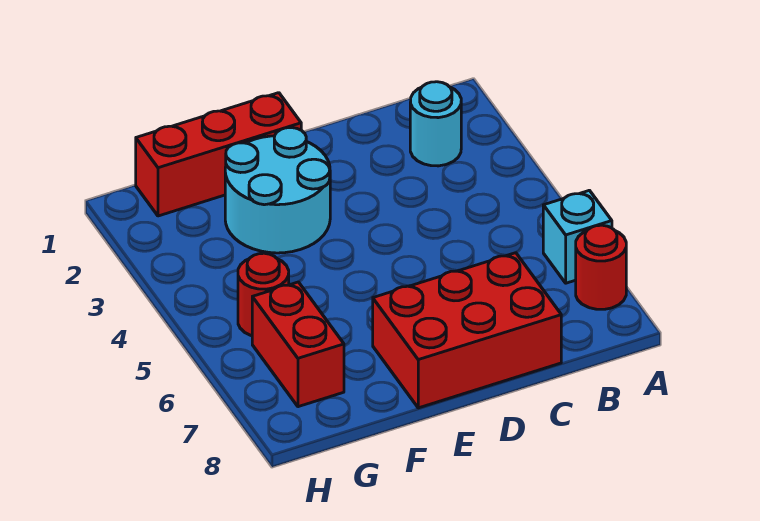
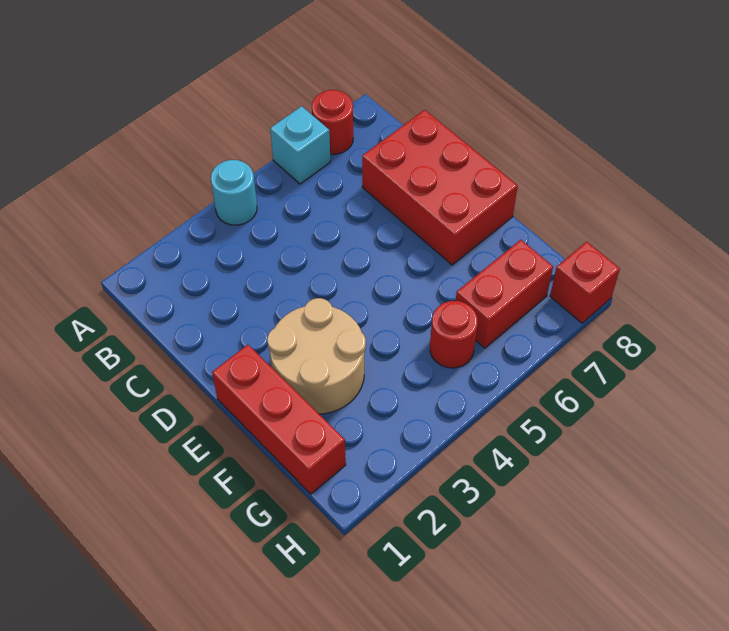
cyan 1x1 round brick [410,82,461,166] -> cyan 1x1 round brick moved to [211,160,257,225]
cyan 2x2 round brick [225,128,330,253] -> tan 2x2 round brick [267,298,366,414]
none -> red 1x1 brick [550,242,620,323]

